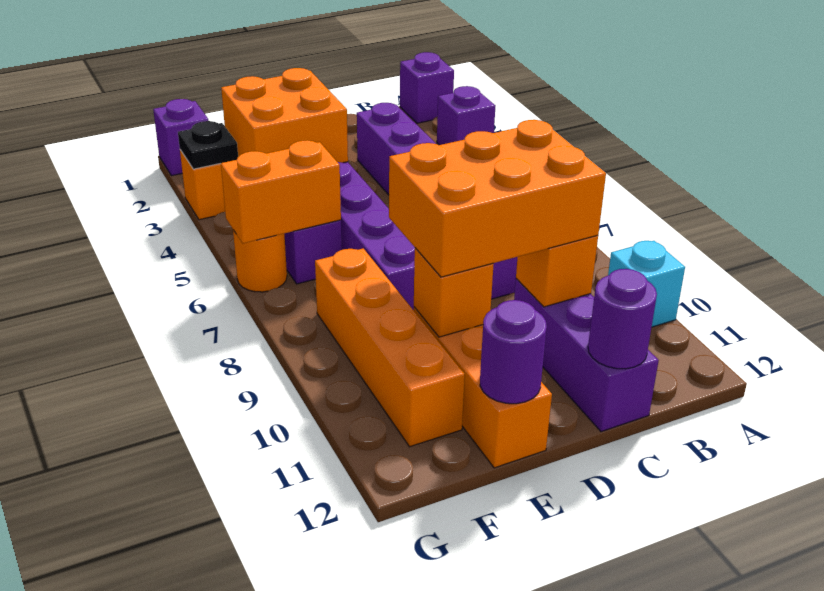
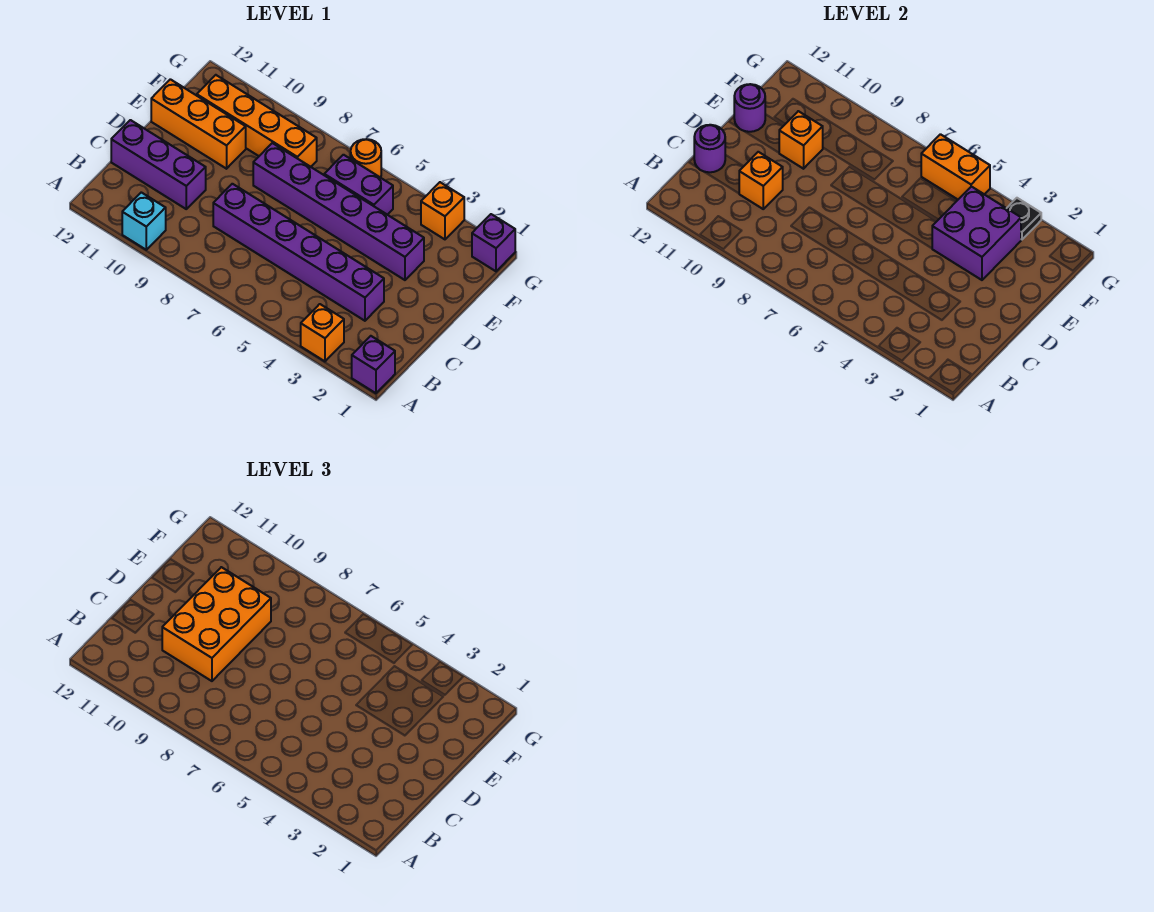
purple 1x1 brick [437,86,495,145] -> orange 1x1 brick [301,304,344,361]
orange 2x2 brick [221,68,348,163] -> purple 2x2 brick [932,187,1021,280]
orange 1x2 brick [221,140,341,243] -> orange 1x2 brick turned to [921,134,990,199]

